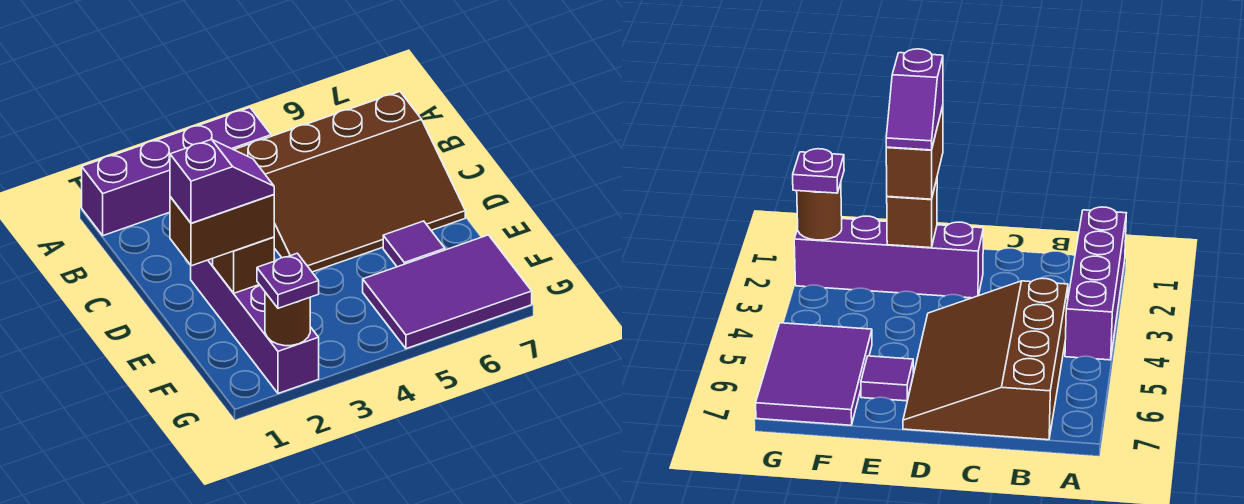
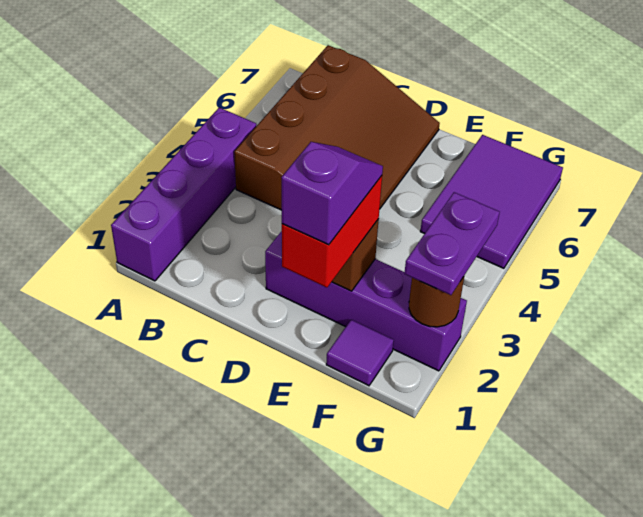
brown 1x2 brick [170,195,274,266] -> red 1x2 brick [282,176,382,287]
purple 1x1 tile [383,221,445,267] -> purple 1x1 tile moved to [326,320,394,386]
purple 1x1 plate [257,253,319,308] -> purple 1x2 plate [404,192,500,295]

